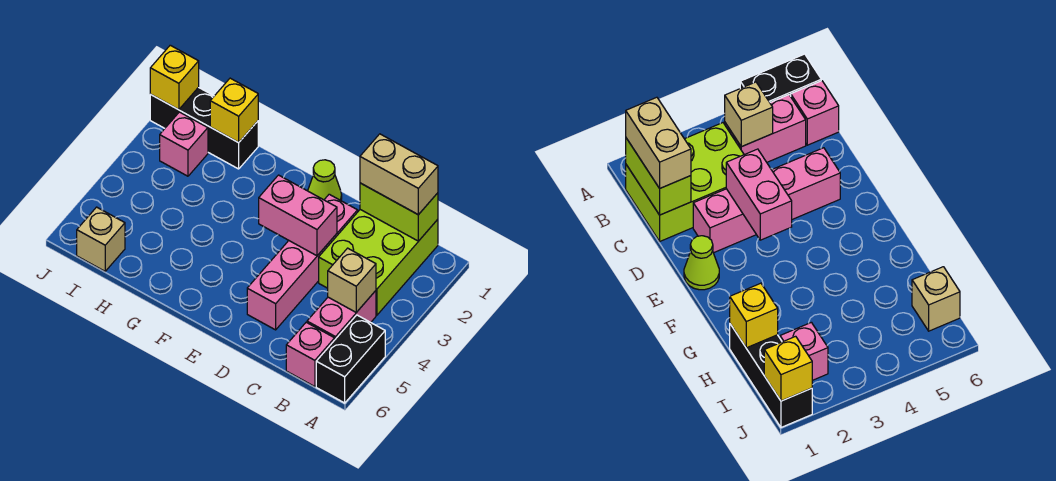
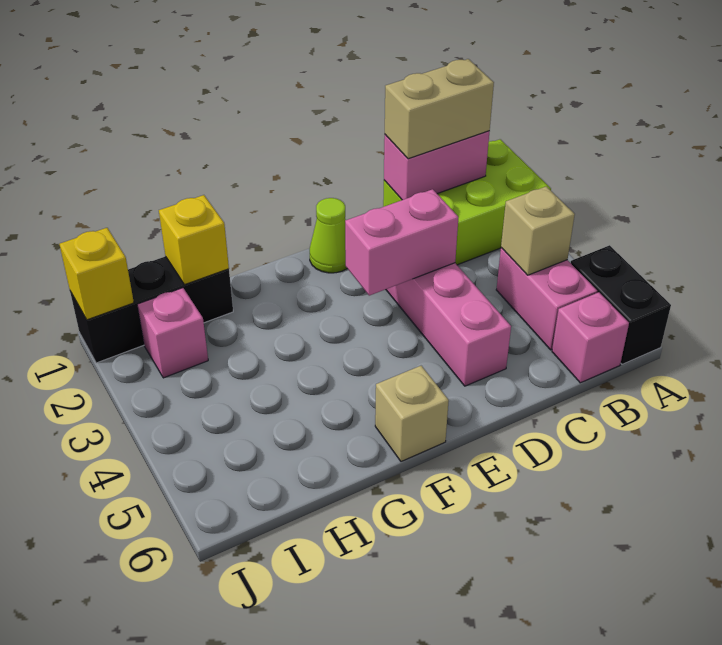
lime 2x3 brick [319,210,438,315] -> lime 2x3 brick turned to [383,139,551,265]
lime 1x2 brick [360,183,438,241] -> pink 1x2 brick [384,131,490,200]
tan 1x1 brick [77,207,125,271] -> tan 1x1 brick moved to [375,366,449,462]

